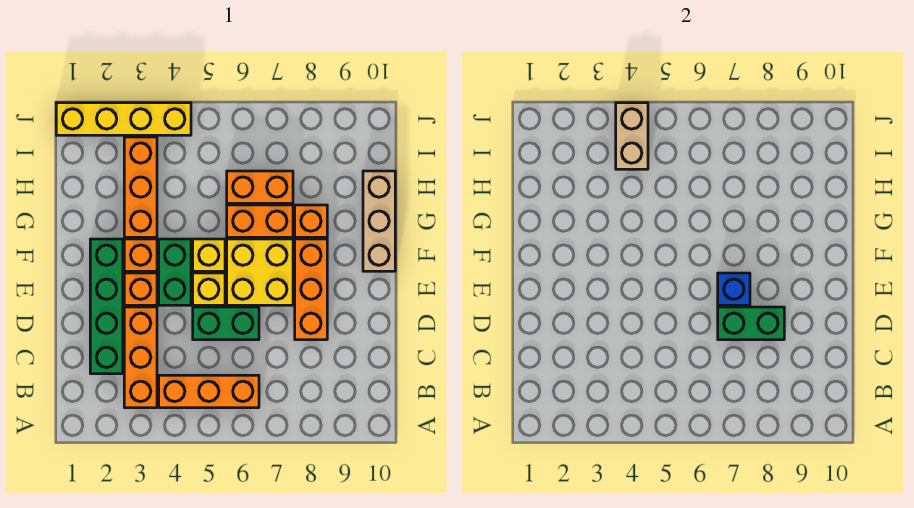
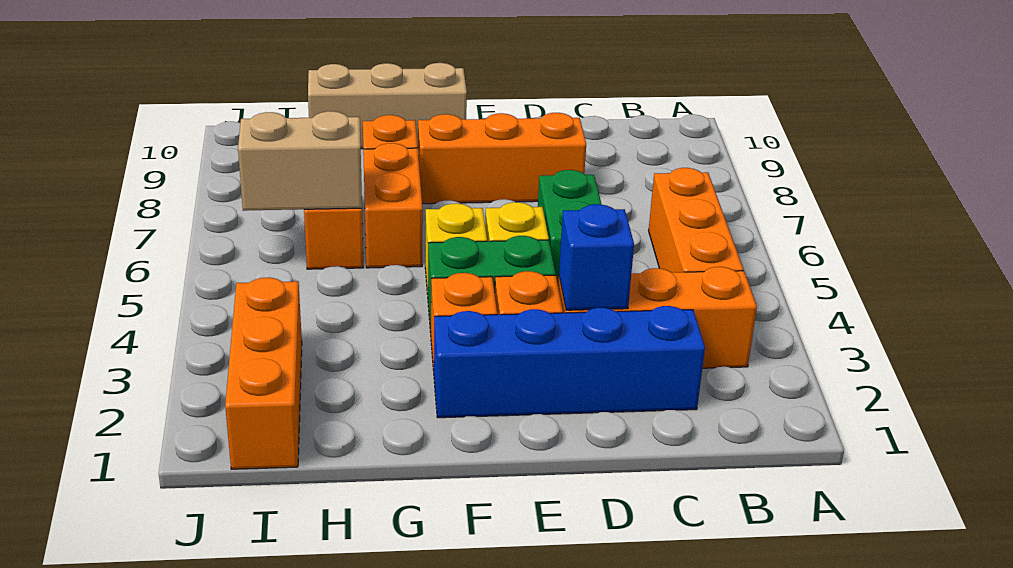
green 1x4 brick [90,239,123,374] -> blue 1x4 brick [434,306,705,418]
green 1x2 brick [718,307,784,340] -> none
yellow 2x2 brick [227,239,293,305] -> none
blue 1x1 brick [718,273,750,305] -> blue 1x1 brick moved to [559,204,634,310]
orange 1x3 brick [124,137,157,237] -> orange 1x3 brick turned to [225,277,302,469]
tan 1x2 brick [616,103,648,169] -> tan 1x2 brick moved to [238,111,362,211]
yellow 1x4 brick [56,103,191,135] -> none

